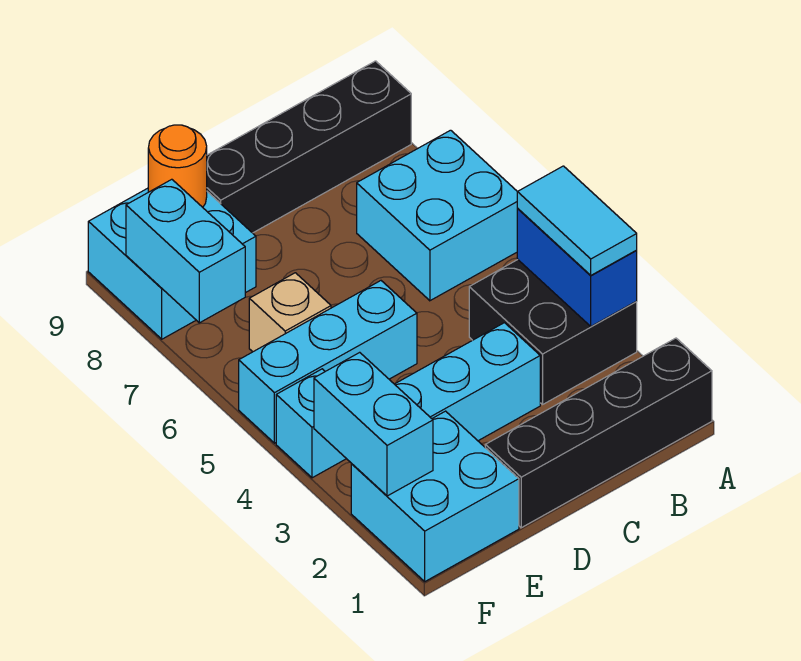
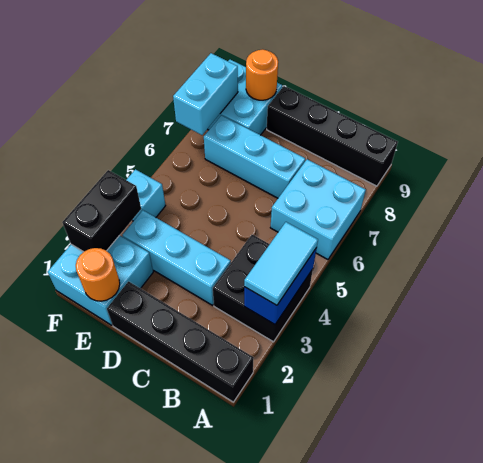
cyan 1x3 brick [239,281,417,443] -> cyan 1x3 brick moved to [204,115,305,198]
none -> orange 1x1 round brick [76,248,120,301]
tan 1x1 brick [249,273,331,352] -> none
cyan 1x2 brick [314,352,433,496] -> black 1x2 brick [62,170,141,252]

